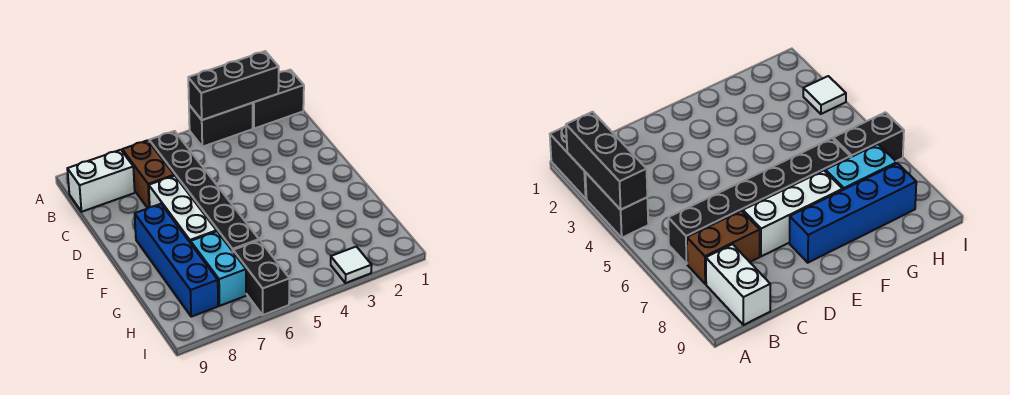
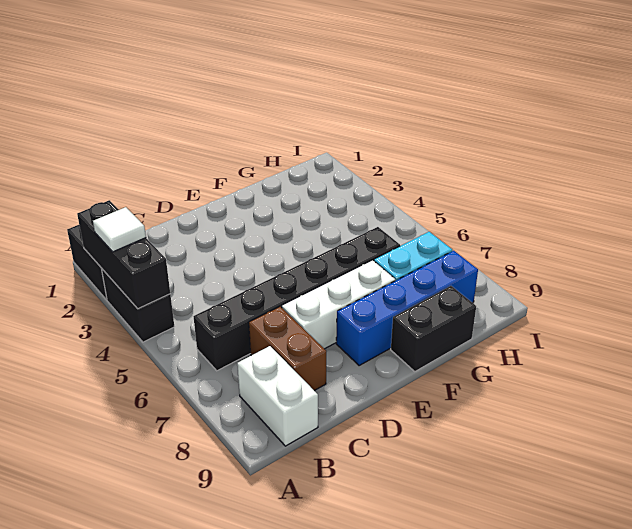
brown 1x2 brick [122,140,174,208] -> brown 1x2 brick turned to [249,306,326,391]
black 1x2 brick [233,240,290,315] -> black 1x2 brick moved to [391,286,476,372]
white 1x1 tile [331,246,372,283] -> white 1x1 tile moved to [93,207,146,252]

